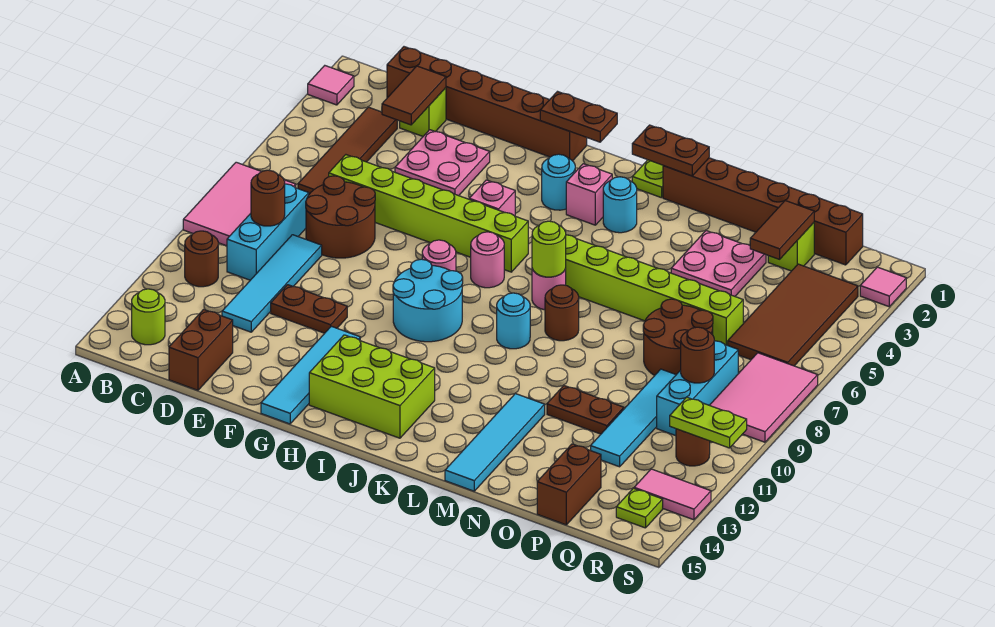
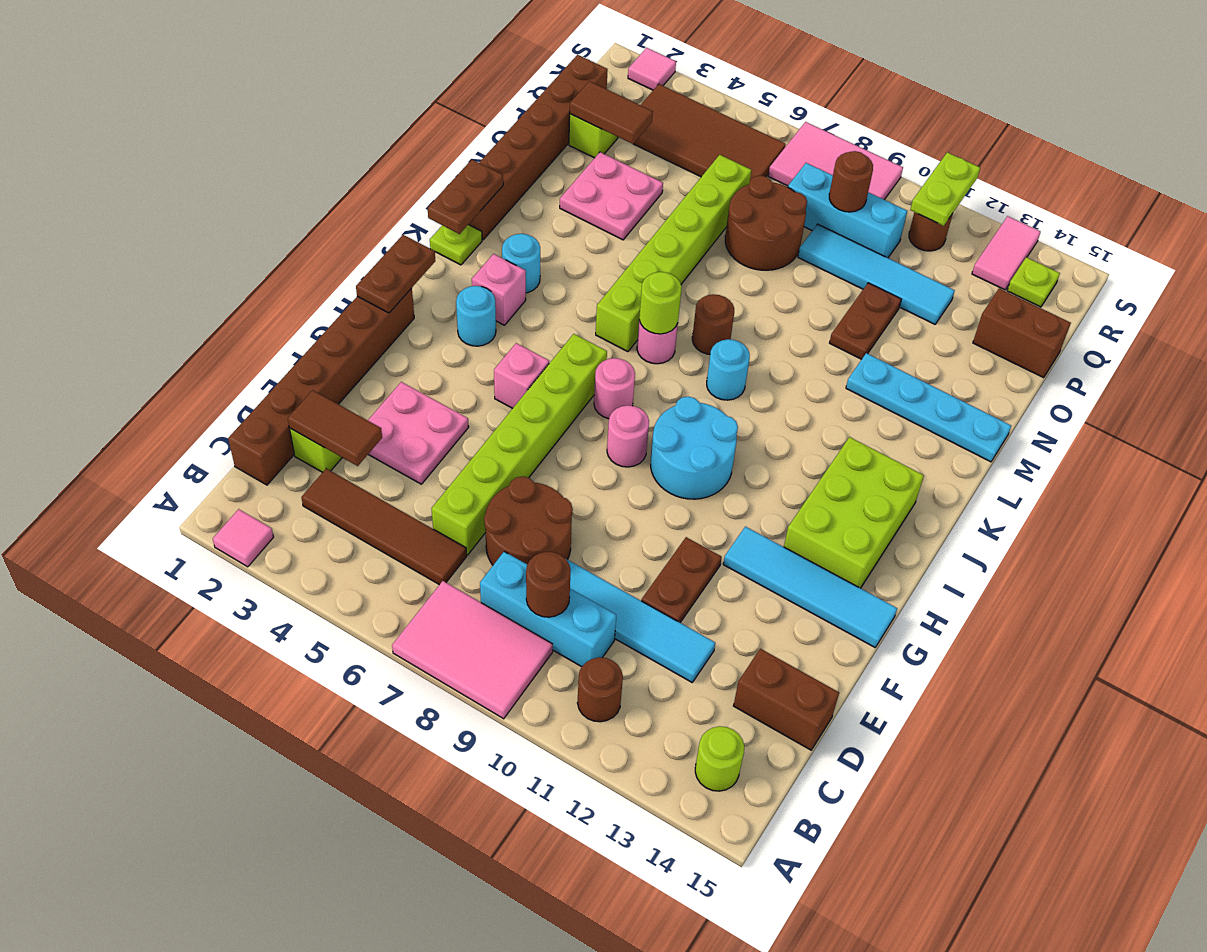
cyan 1x4 tile [445,394,545,491] -> cyan 1x4 plate [846,353,1011,462]

